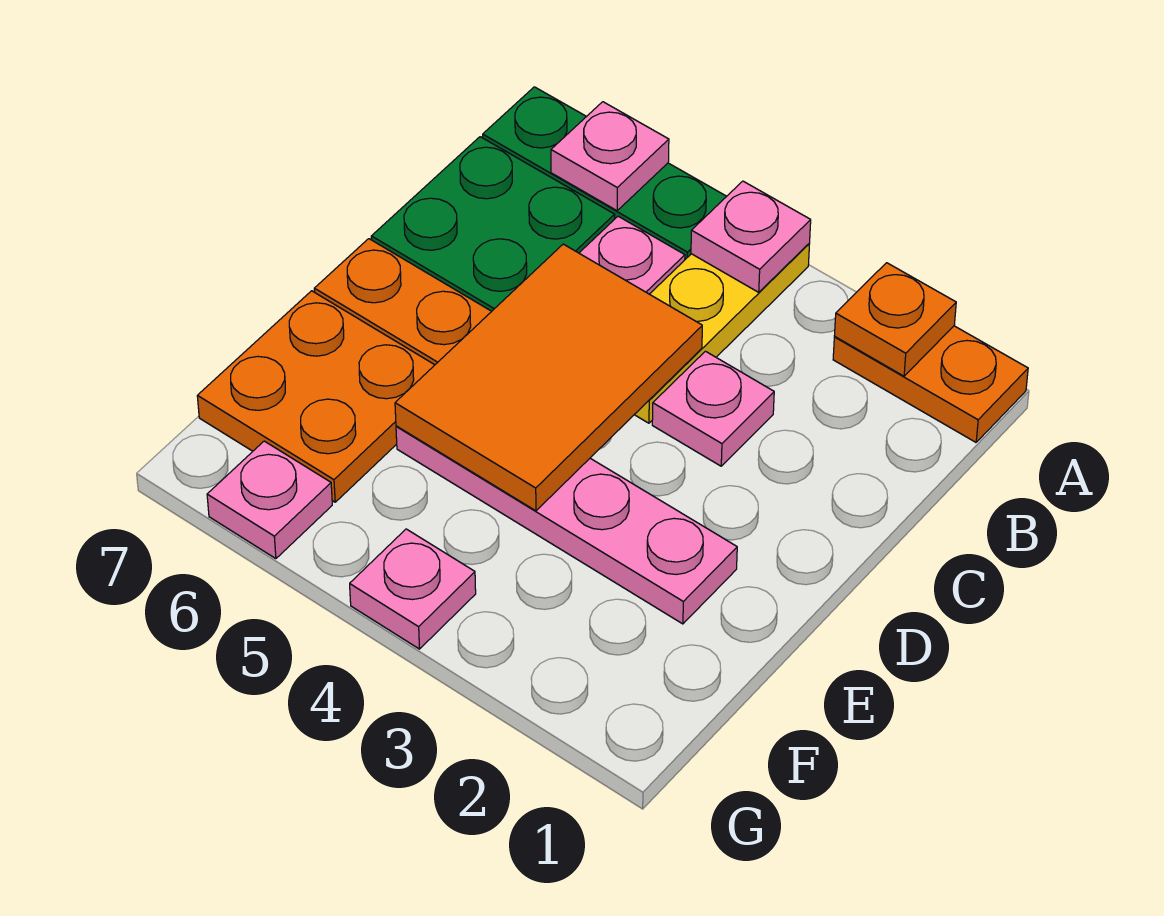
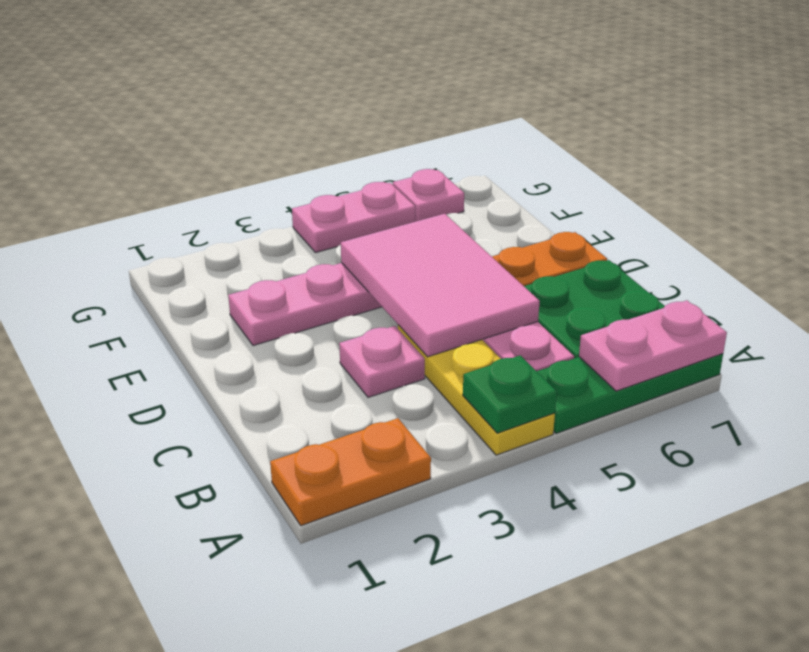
orange 1x1 plate [834,263,956,376] -> none
pink 1x1 plate [691,181,811,292] -> green 1x1 plate [463,355,557,433]
pink 1x1 plate [551,102,669,211] -> pink 1x2 plate [579,300,727,391]
orange 2x3 tile [395,244,702,511] -> pink 2x3 tile [341,214,540,357]
orange 2x2 plate [197,291,434,502] -> none
pink 1x1 plate [350,529,476,649] -> pink 1x2 plate [292,182,415,253]

